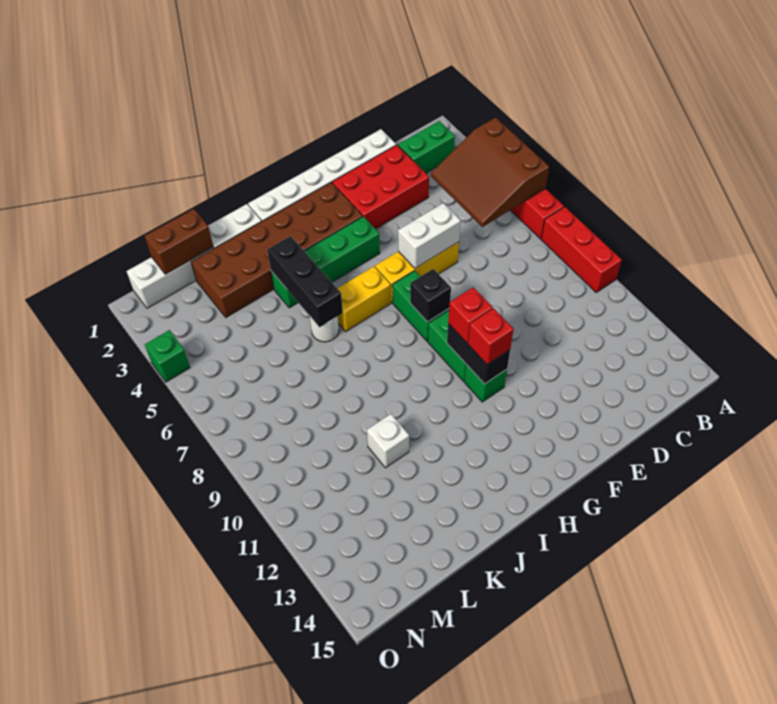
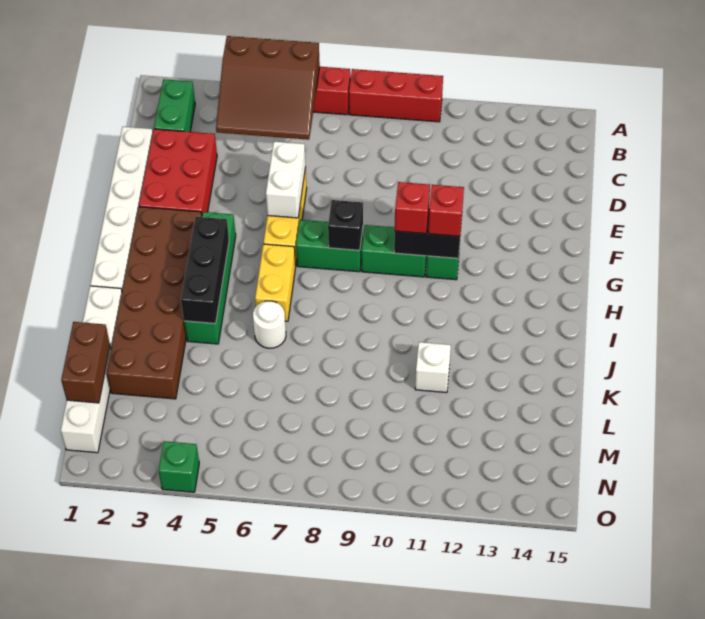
black 1x3 brick [267,236,343,327] -> black 1x3 brick turned to [181,217,229,324]

